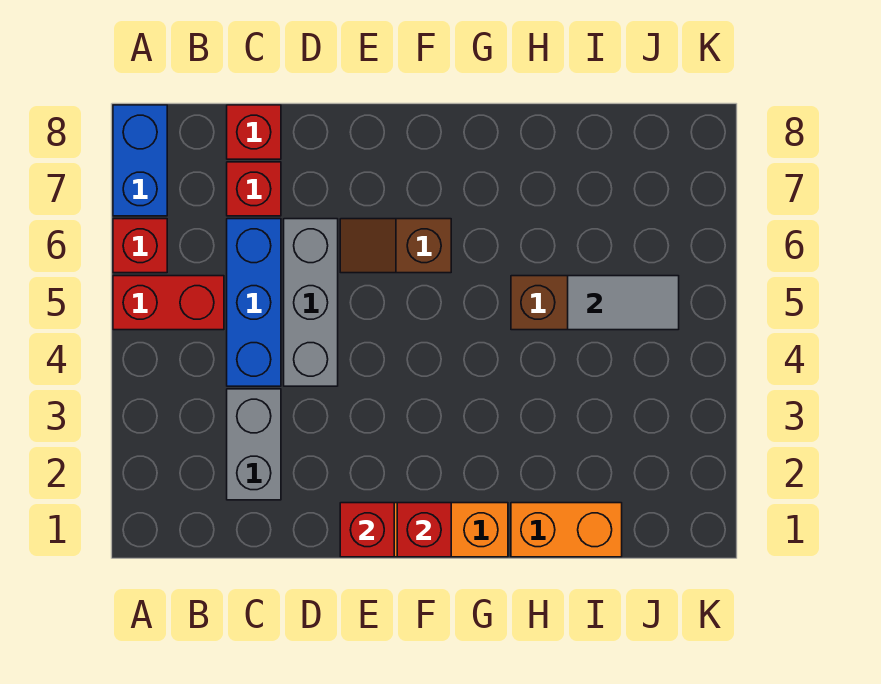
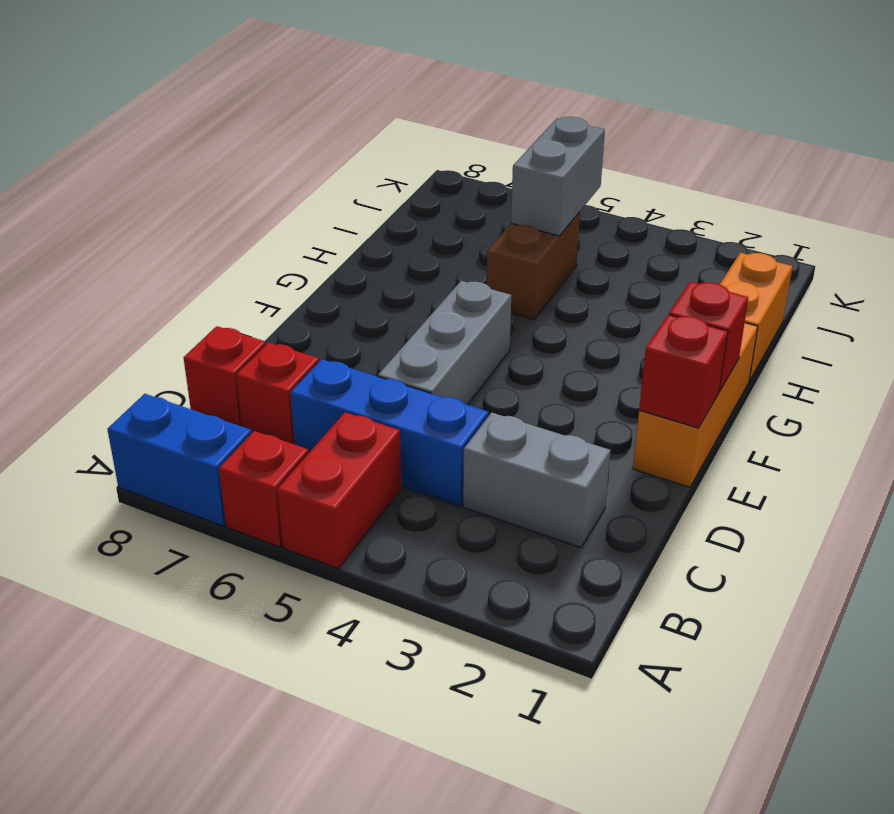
grey 1x3 brick [284,219,338,386] -> grey 1x3 brick turned to [378,281,511,405]
brown 1x2 slope [340,219,451,273] -> none
grey 1x2 tile [568,276,679,330] -> grey 1x2 brick [511,117,605,236]

